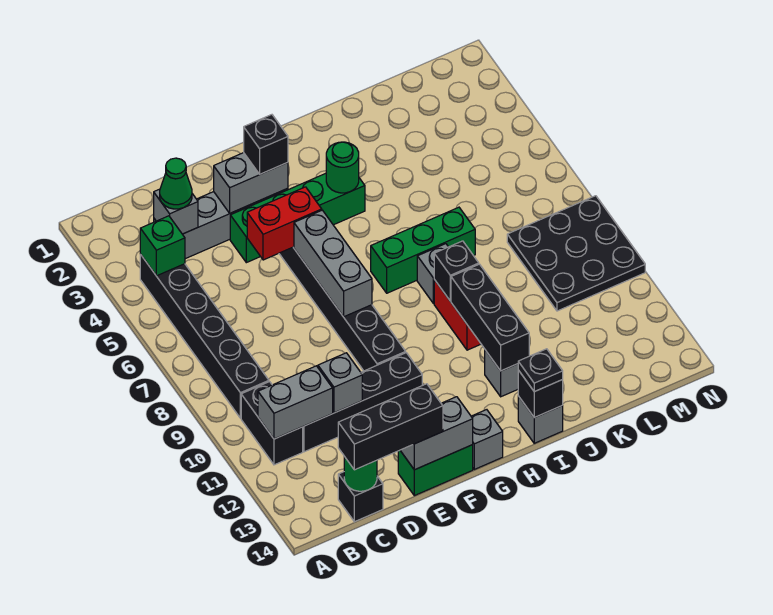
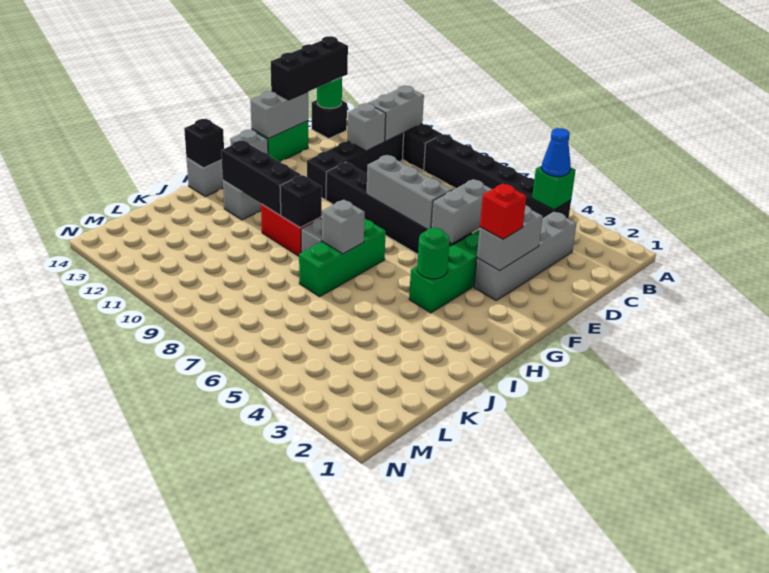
none -> blue 1x1 cone [542,128,571,176]
grey 1x1 brick [154,189,198,234] -> grey 1x1 brick moved to [322,200,365,254]
green 1x1 cone [160,158,192,209] -> none
red 1x2 brick [247,187,322,260] -> grey 1x2 brick [431,179,492,244]
black 1x1 brick [244,115,288,174] -> red 1x1 brick [480,183,526,239]
black 1x1 plate [518,349,563,392] -> none
black 3x3 plate [507,196,645,311] -> none

